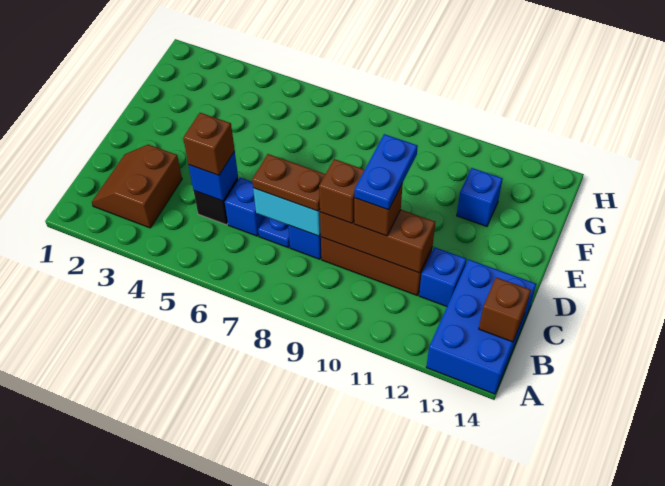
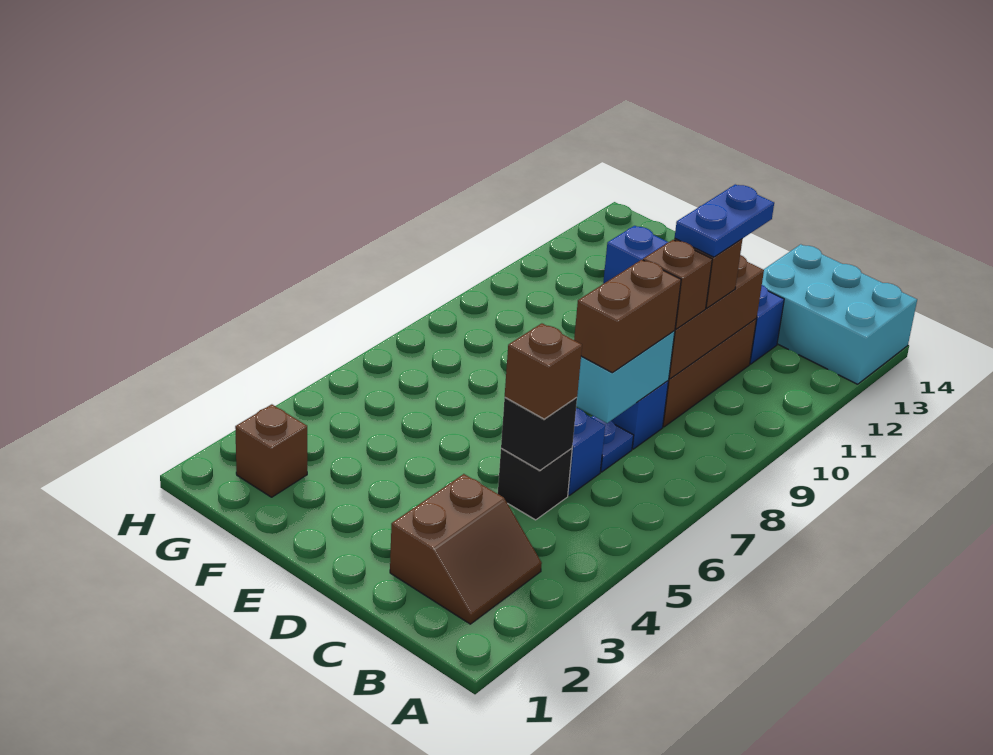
blue 2x3 brick [426,259,536,394] -> cyan 2x3 brick [762,244,917,384]
brown 2x2 slope [92,145,182,228] -> brown 2x2 slope turned to [390,474,542,624]
brown 1x1 brick [479,277,531,342] -> brown 1x1 brick moved to [235,404,307,497]
blue 1x1 brick [189,151,238,201] -> black 1x1 brick [501,397,577,470]
brown 1x2 plate [252,154,325,211] -> brown 1x2 brick [574,260,681,373]
blue 1x2 plate [354,134,418,210] -> blue 1x2 plate turned to [675,184,774,257]

